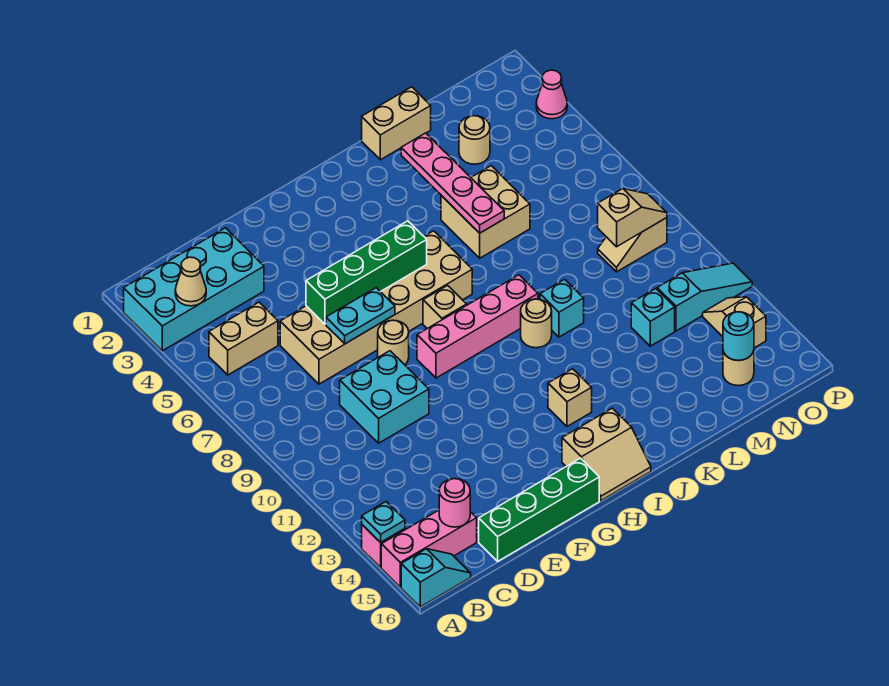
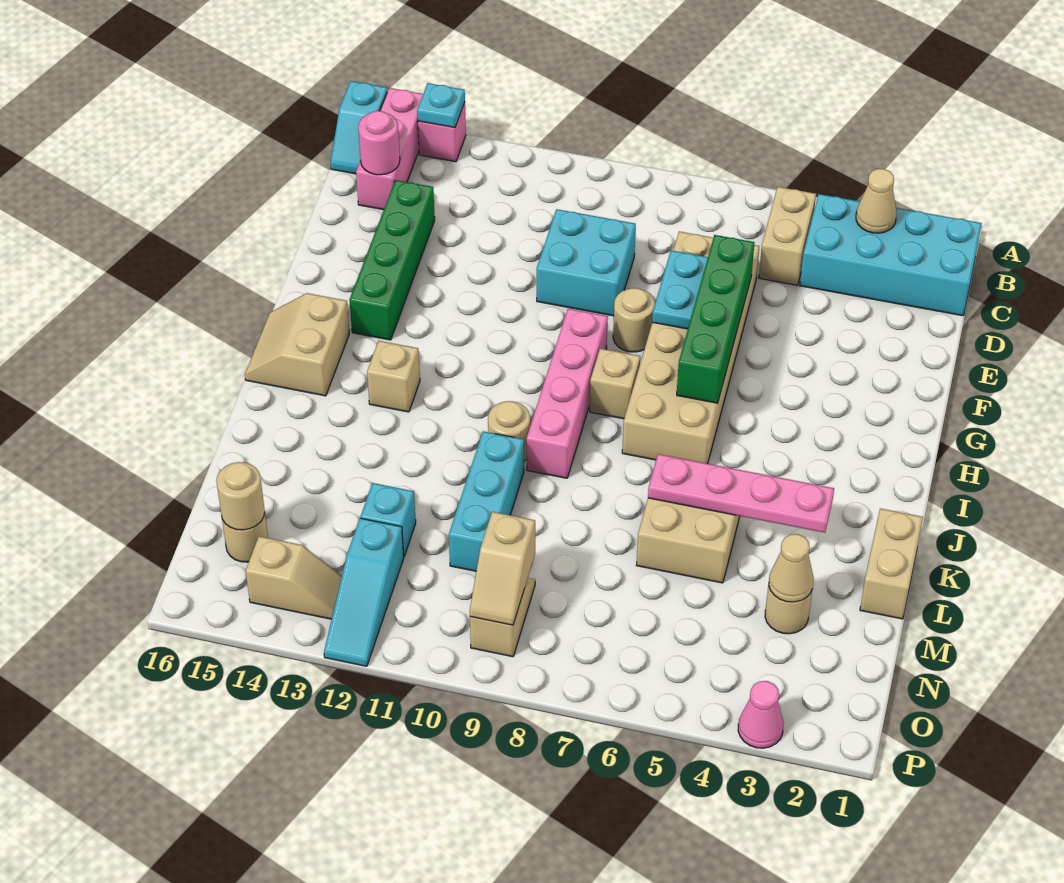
cyan 2x4 brick [124,228,264,351] -> cyan 2x4 brick turned to [800,194,982,316]
green 1x4 brick [479,458,599,561] -> green 1x4 brick moved to [350,180,435,340]
cyan 1x1 brick [540,279,584,337] -> cyan 1x3 brick [449,431,524,571]
none -> tan 1x1 cone [769,534,814,602]
cyan 1x1 round brick [723,312,754,360] -> tan 1x1 round brick [216,462,265,530]

